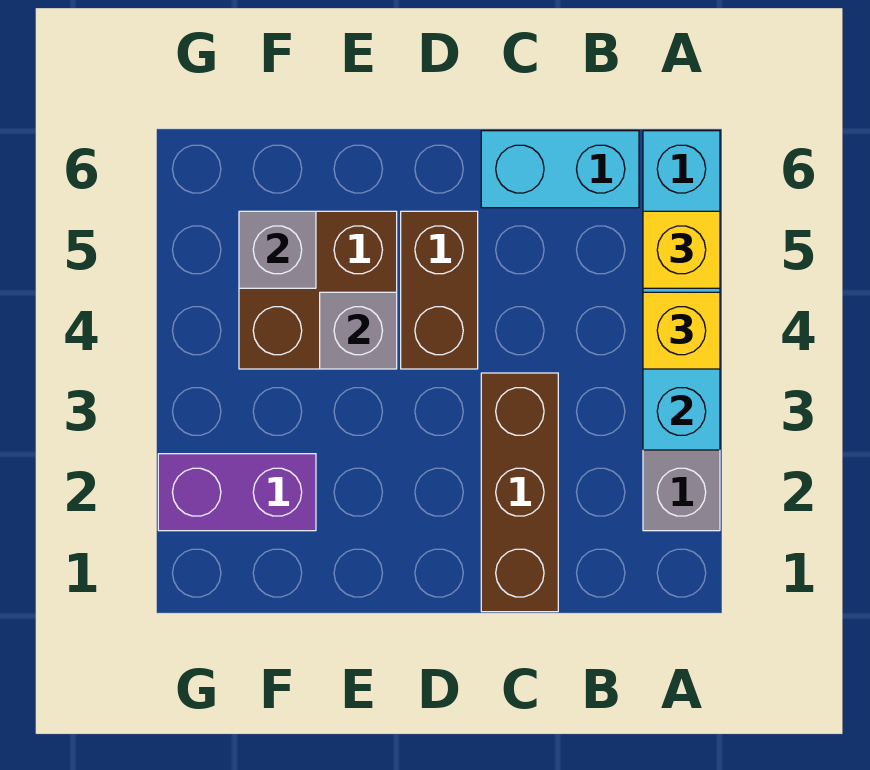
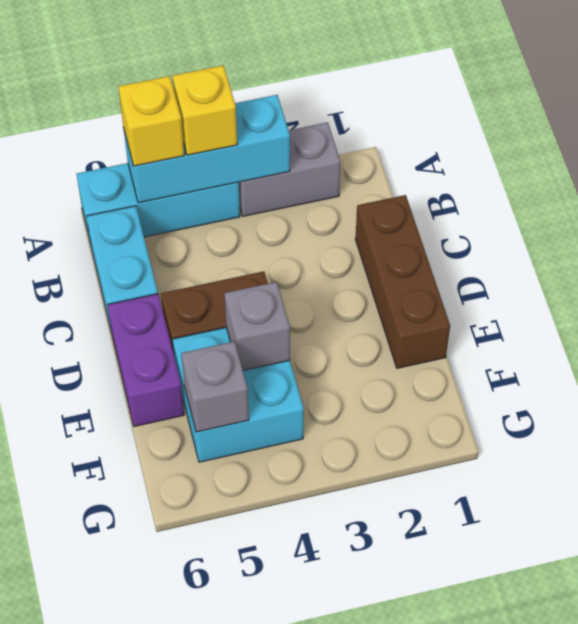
brown 1x3 brick [481,373,558,612] -> brown 1x3 brick turned to [355,195,450,368]
brown 2x2 brick [239,211,397,369] -> cyan 2x2 brick [173,328,304,462]
purple 1x2 brick [158,454,316,531] -> purple 1x2 brick moved to [107,294,184,426]

